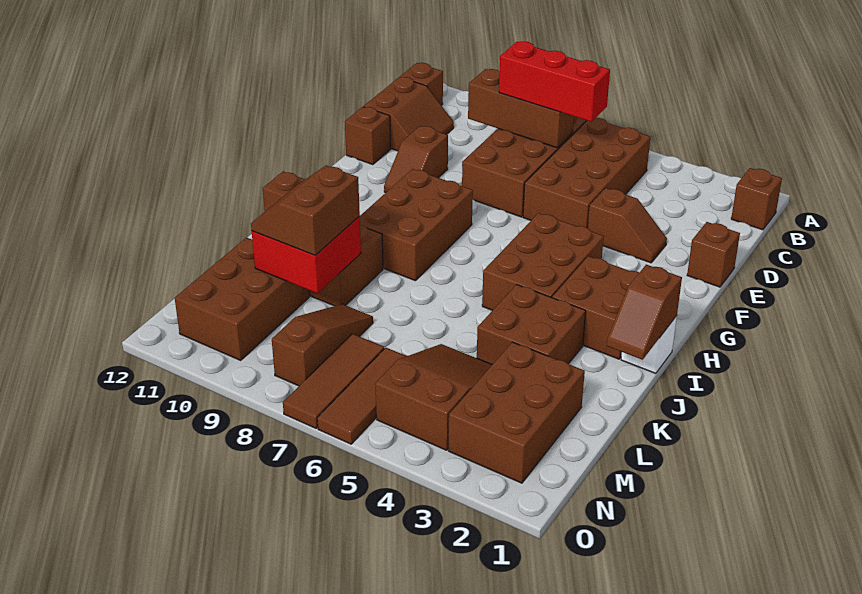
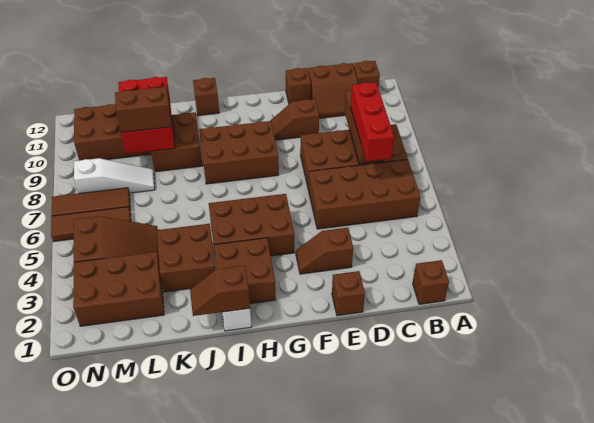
brown 1x2 slope [588,188,667,263] -> brown 1x2 slope turned to [296,228,353,274]
red 2x2 brick [252,216,361,293] -> red 2x3 brick [118,77,175,154]
brown 1x3 slope [272,304,373,386] -> white 1x3 slope [74,158,155,194]

